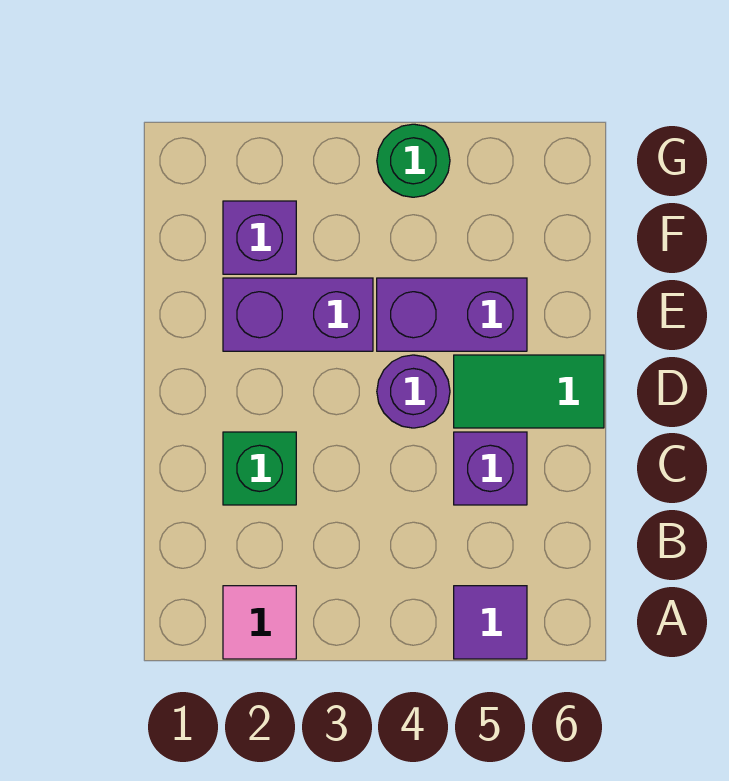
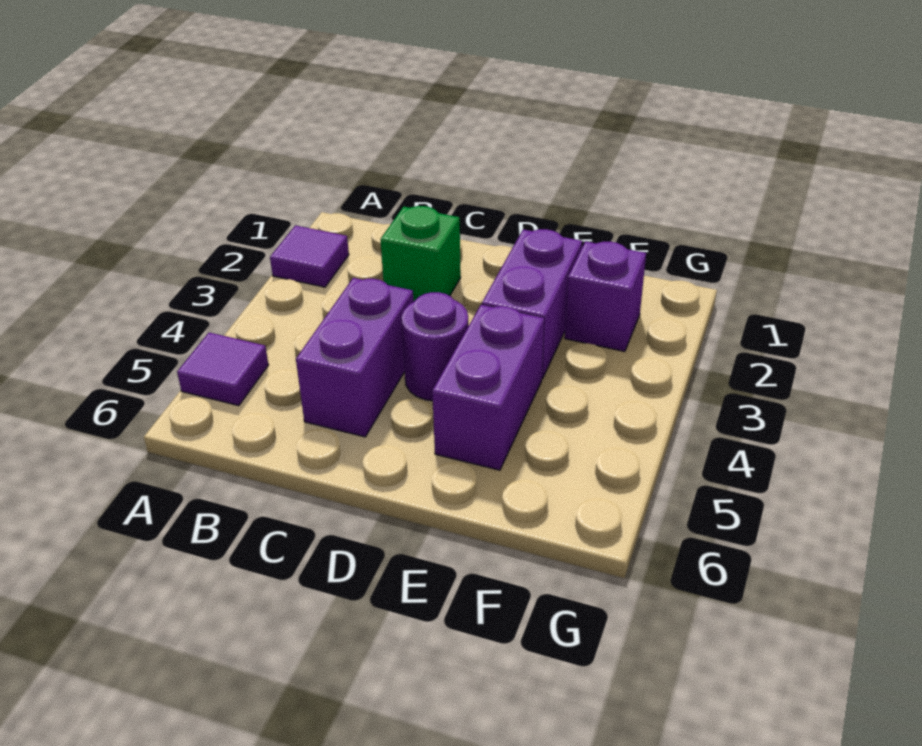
pink 1x1 tile [223,586,296,659] -> purple 1x1 tile [270,225,349,287]
purple 1x1 brick [454,432,527,505] -> purple 1x2 brick [296,278,413,437]
green 1x2 tile [454,355,604,428] -> none
green 1x1 round brick [377,124,450,197] -> none

